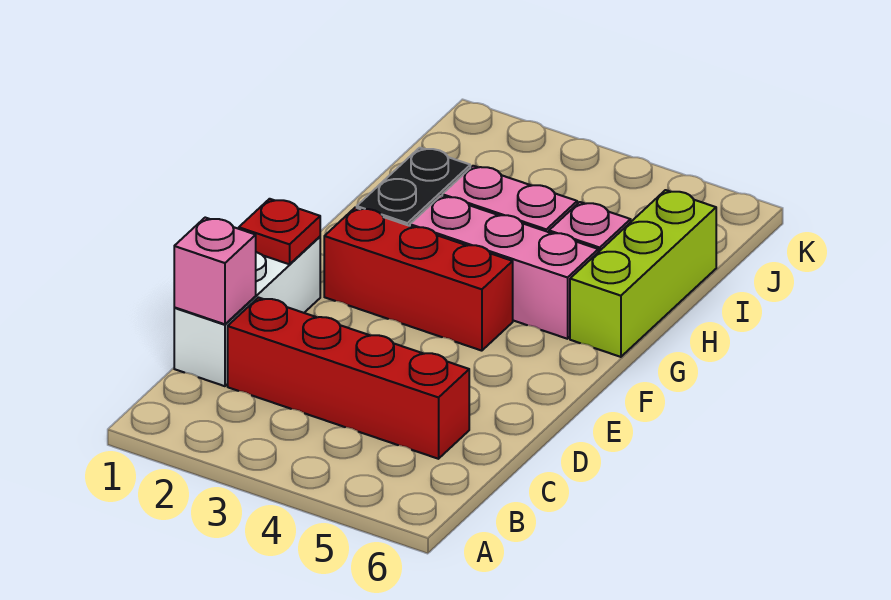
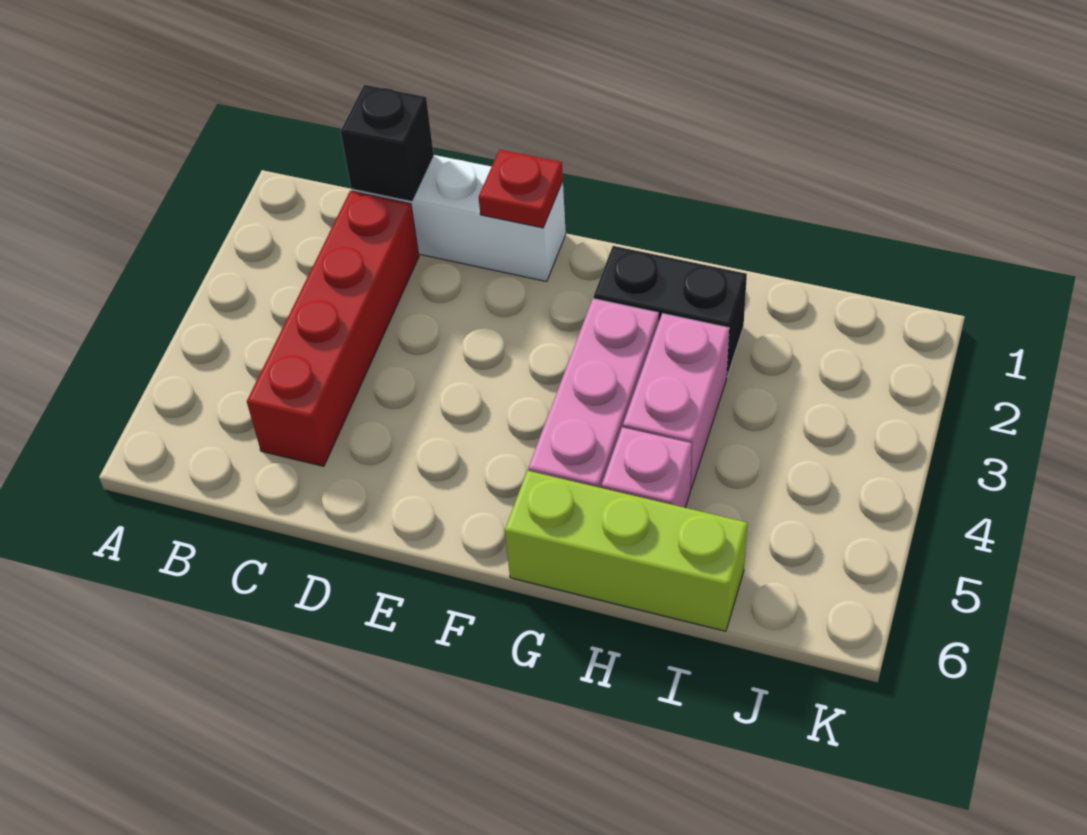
pink 1x1 brick [174,218,256,324] -> black 1x1 brick [341,85,434,201]
red 1x3 brick [324,208,513,351] -> none

